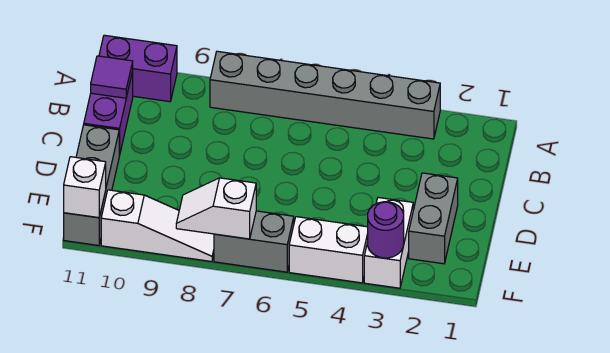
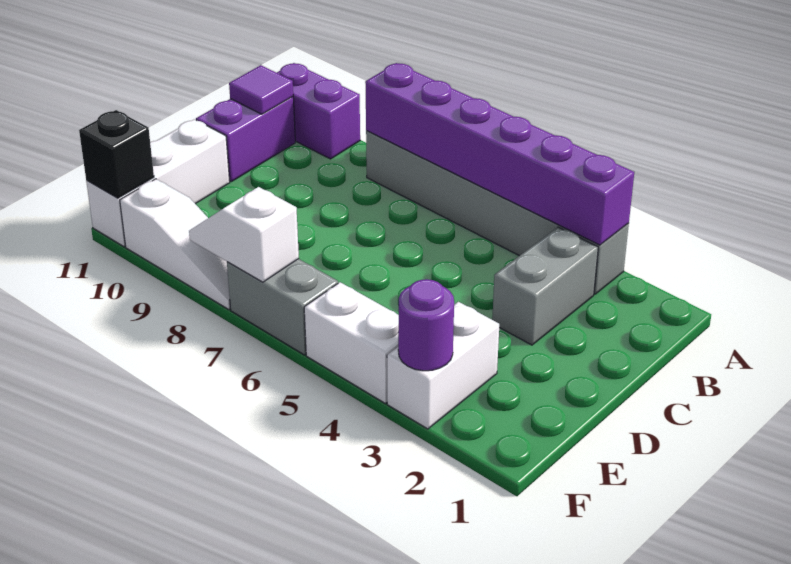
none -> purple 1x6 brick [365,63,634,245]
grey 1x2 brick [409,173,458,264] -> grey 1x2 brick moved to [492,227,598,345]
grey 1x3 brick [64,125,119,245] -> white 1x3 brick [86,119,230,247]
white 1x1 brick [64,157,106,218] -> black 1x1 brick [79,110,154,198]

